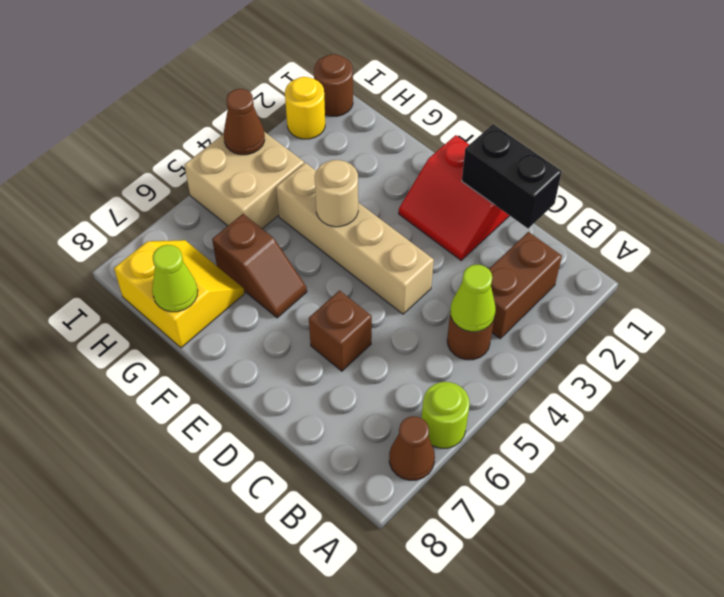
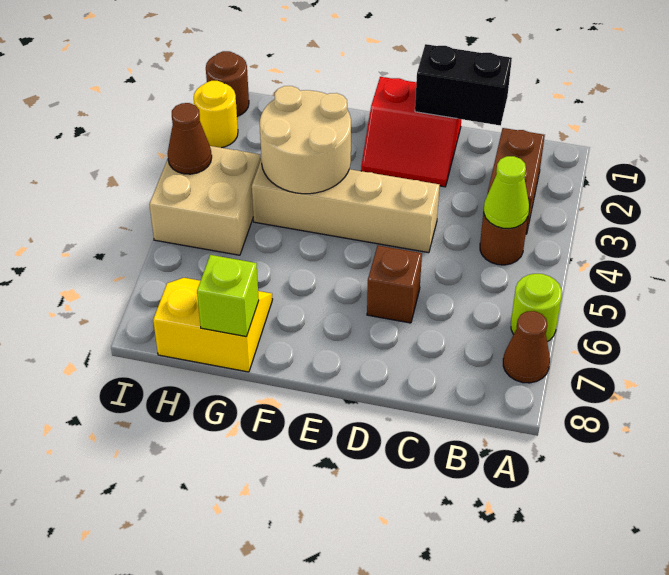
tan 1x1 round brick [315,160,358,227] -> tan 2x2 round brick [260,86,351,194]
brown 1x2 slope [212,214,307,318] -> none
lime 1x1 cone [152,245,198,312] -> lime 1x1 brick [197,255,259,337]

